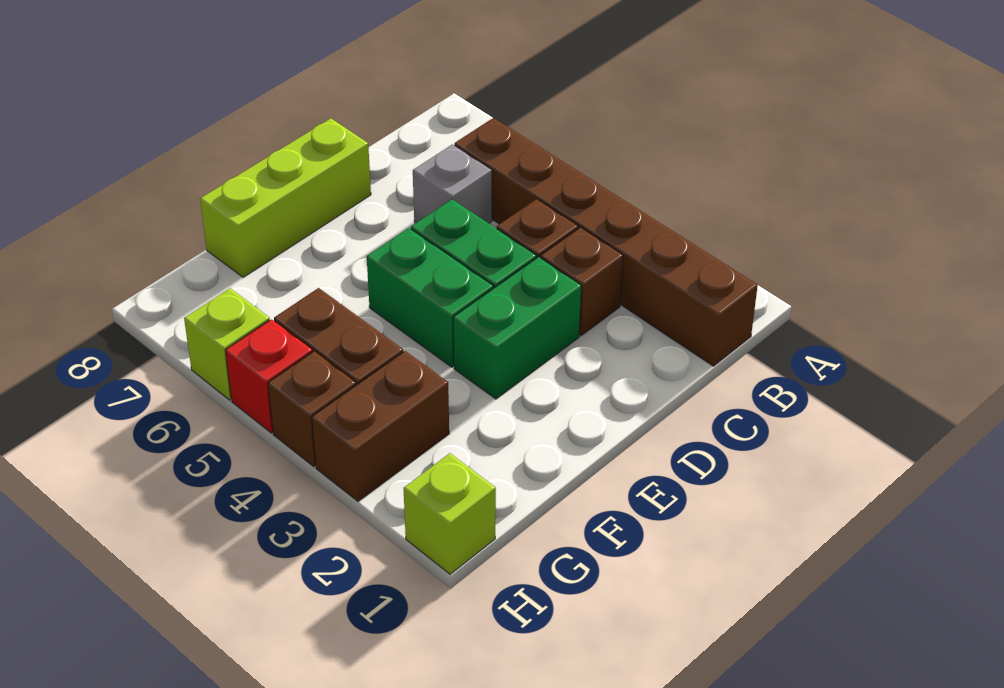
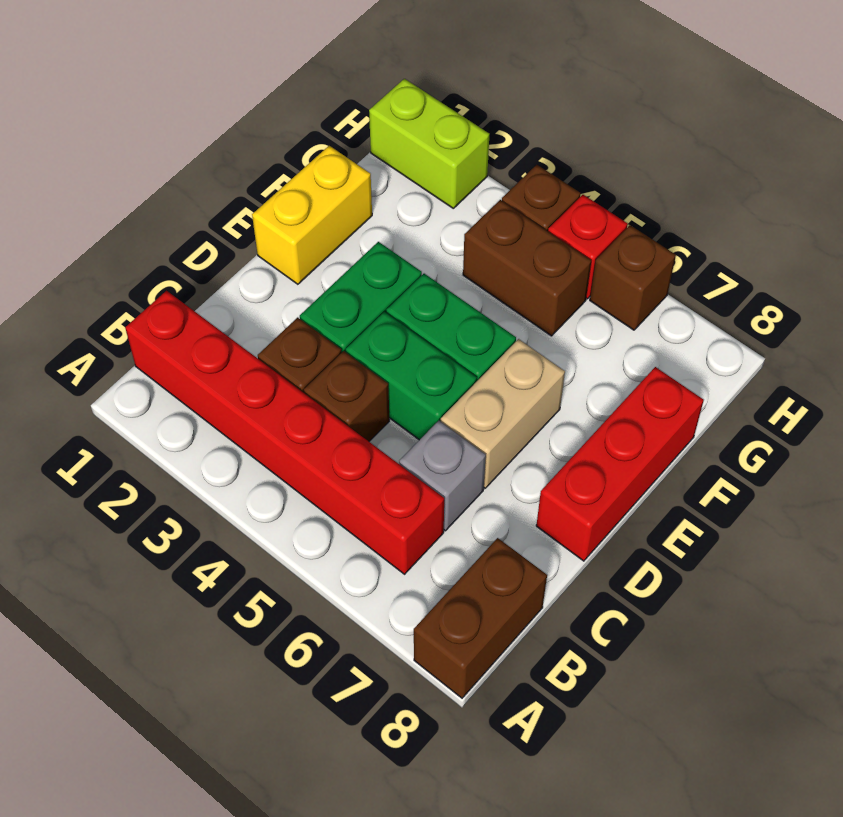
brown 1x6 brick [455,118,758,366] -> red 1x6 brick [125,291,444,574]
none -> tan 1x2 brick [441,339,565,488]
lime 1x3 brick [200,118,371,277] -> red 1x3 brick [536,367,704,561]
none -> yellow 1x2 brick [252,146,372,284]
brown 1x2 brick [312,351,449,501] -> brown 1x2 brick moved to [414,538,547,698]
lime 1x1 brick [404,453,496,574] -> lime 1x2 brick [369,79,489,208]
lime 1x1 brick [184,288,270,400] -> brown 1x1 brick [590,225,676,330]

